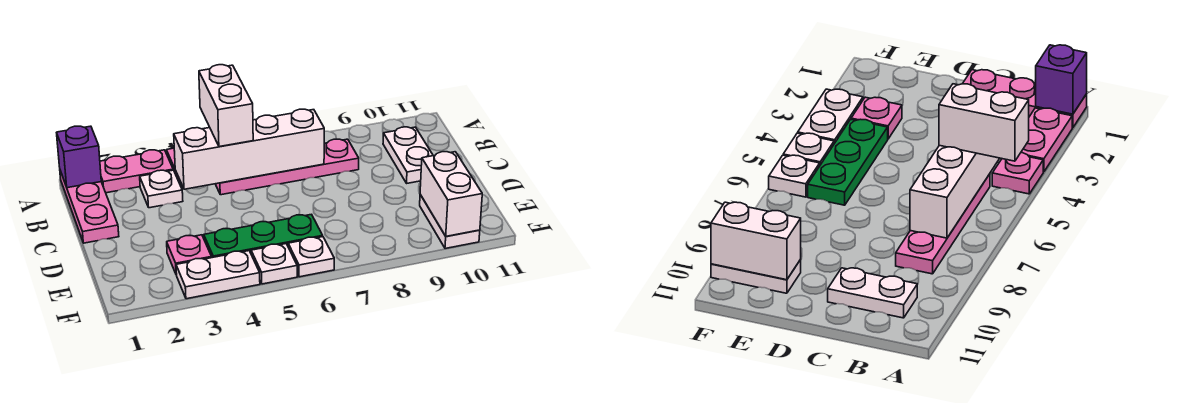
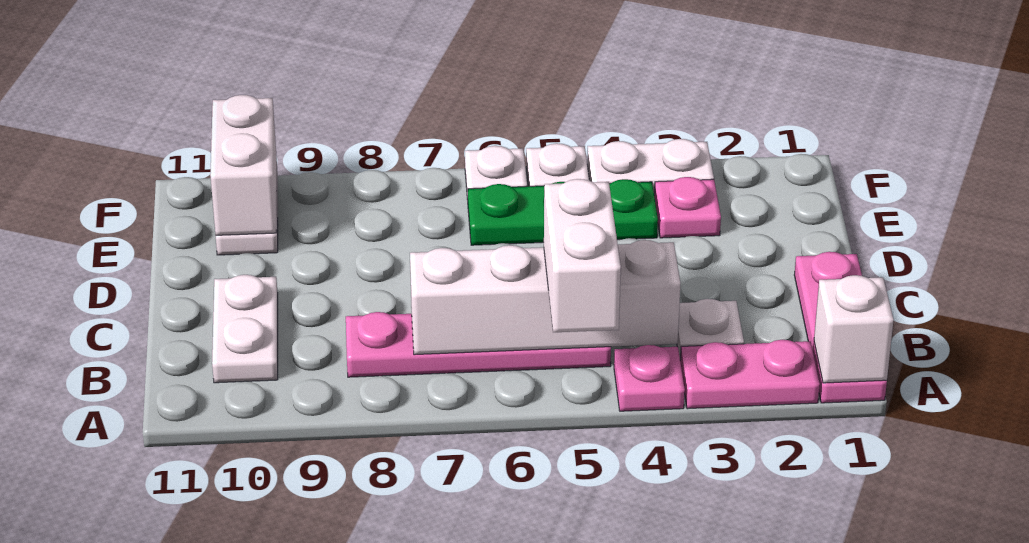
purple 1x1 brick [57,126,101,188] -> white 1x1 brick [814,275,894,383]

